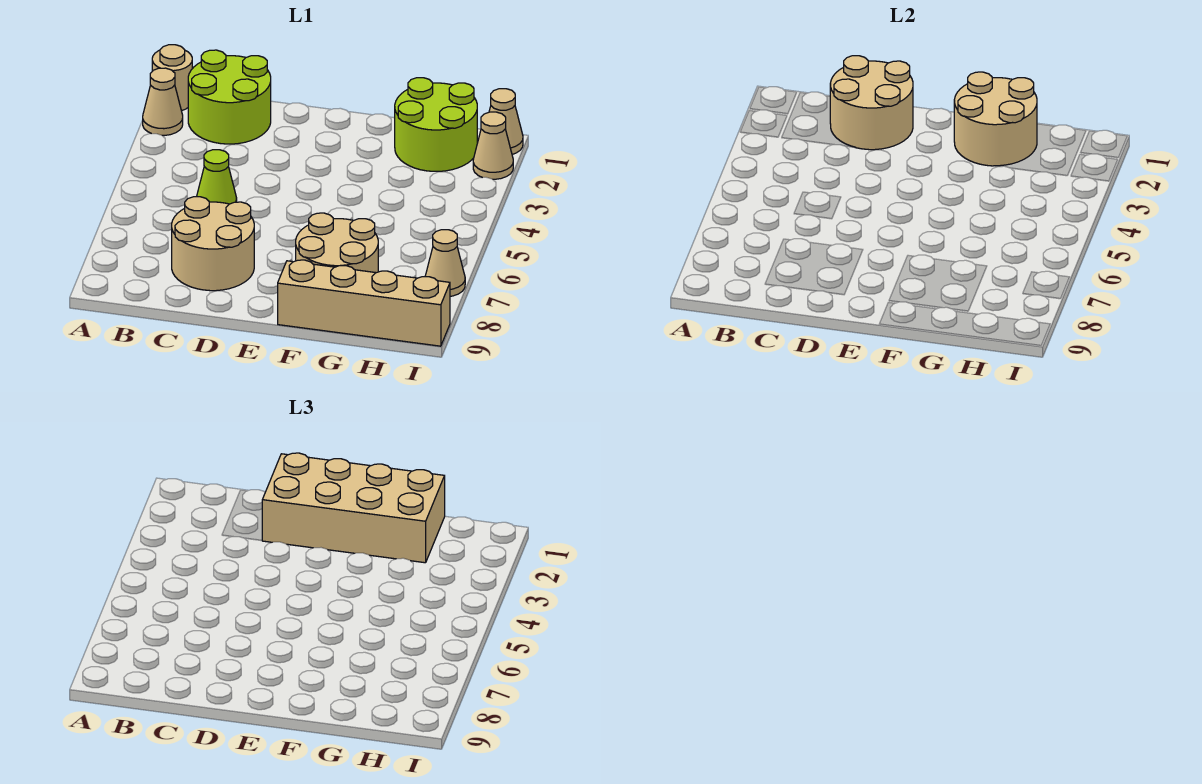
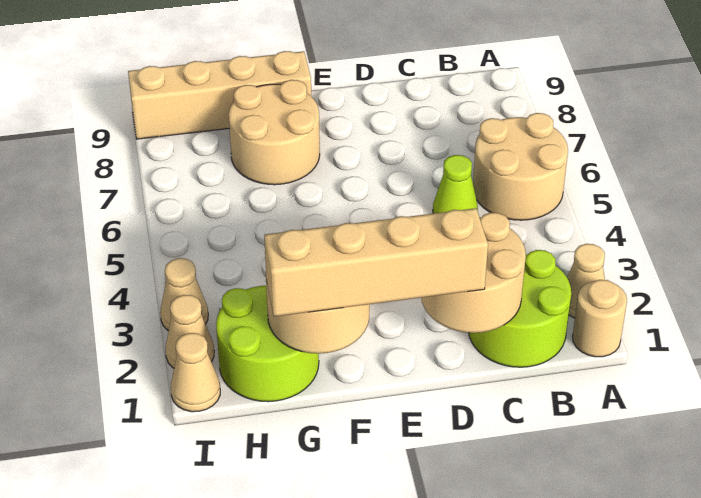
tan 2x2 round brick [172,197,254,291] -> tan 2x2 round brick moved to [473,113,568,220]
tan 2x4 brick [262,453,445,563] -> tan 1x4 brick [264,208,488,317]
tan 1x1 cone [425,230,465,296] -> tan 1x1 cone moved to [160,258,208,331]

